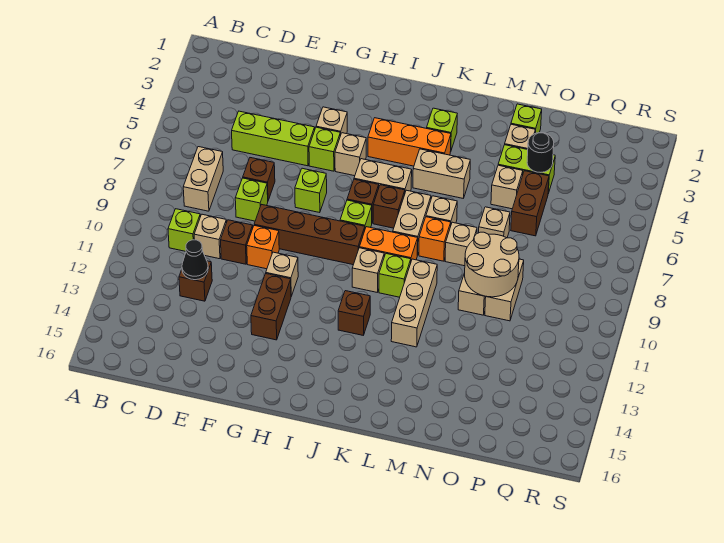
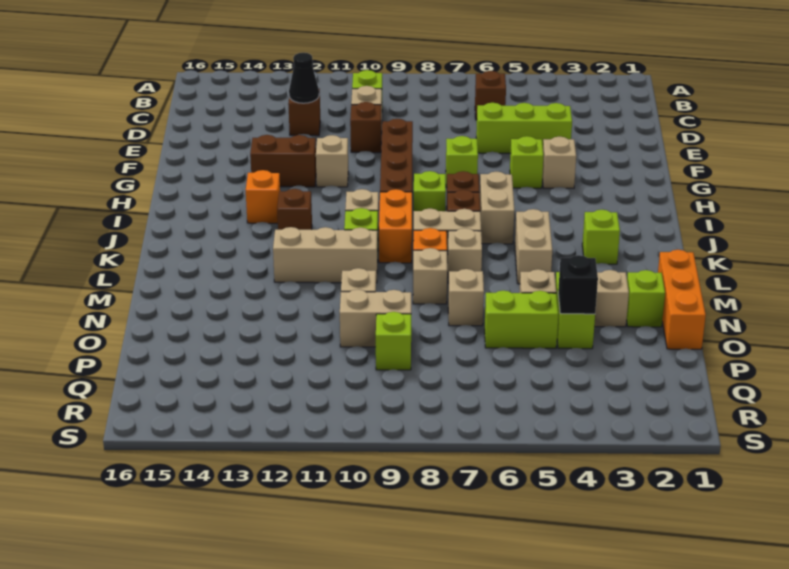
tan 1x2 brick [183,147,223,211] -> none
lime 1x3 brick [232,111,315,166] -> lime 1x3 brick turned to [476,103,572,153]
brown 1x1 brick [243,158,275,200] -> brown 1x1 brick moved to [475,71,506,120]
lime 1x1 brick [235,178,268,221] -> lime 1x1 brick moved to [376,312,411,370]
orange 1x1 brick [247,226,279,269] -> orange 1x1 brick moved to [246,170,280,223]
tan 1x1 brick [335,133,366,176] -> none
orange 1x3 brick [368,118,451,166] -> orange 1x3 brick moved to [658,250,706,349]
tan 2x2 round brick [465,232,519,297] -> none
black 1x1 round brick [527,133,554,172] -> black 1x1 brick [558,255,598,314]
brown 1x2 brick [511,171,549,236] -> lime 1x2 brick [485,290,558,348]

